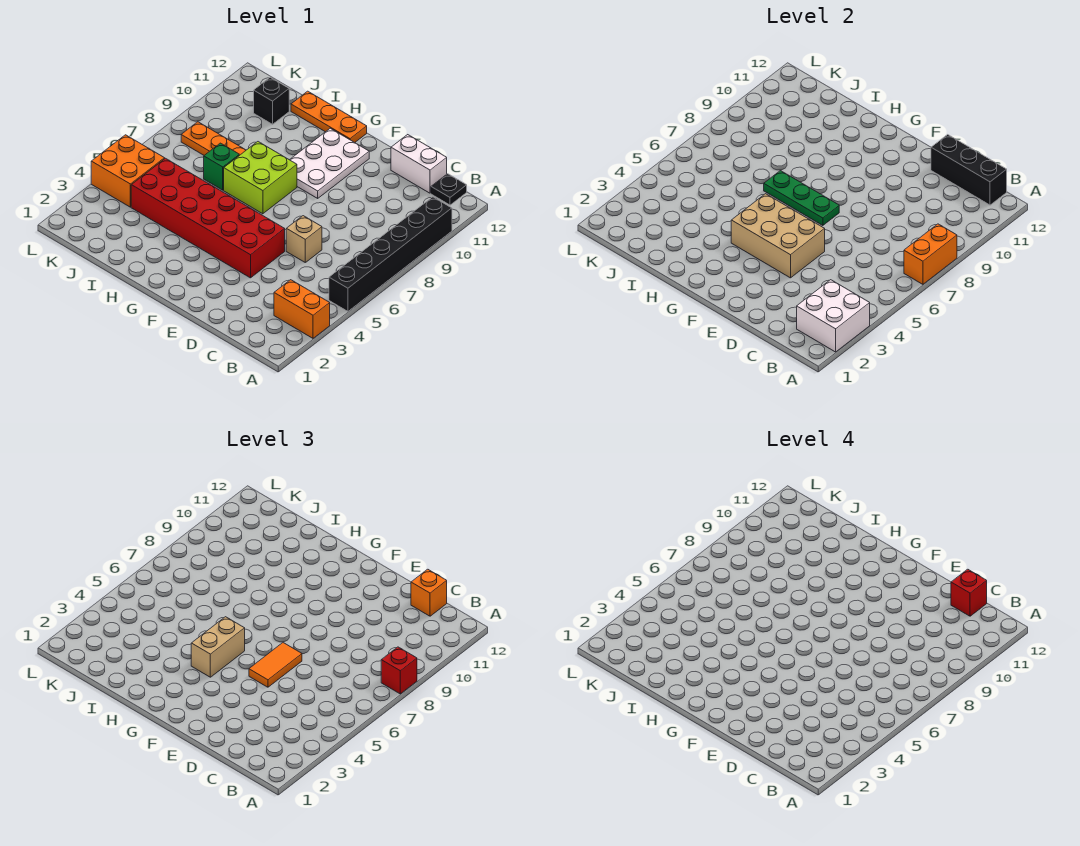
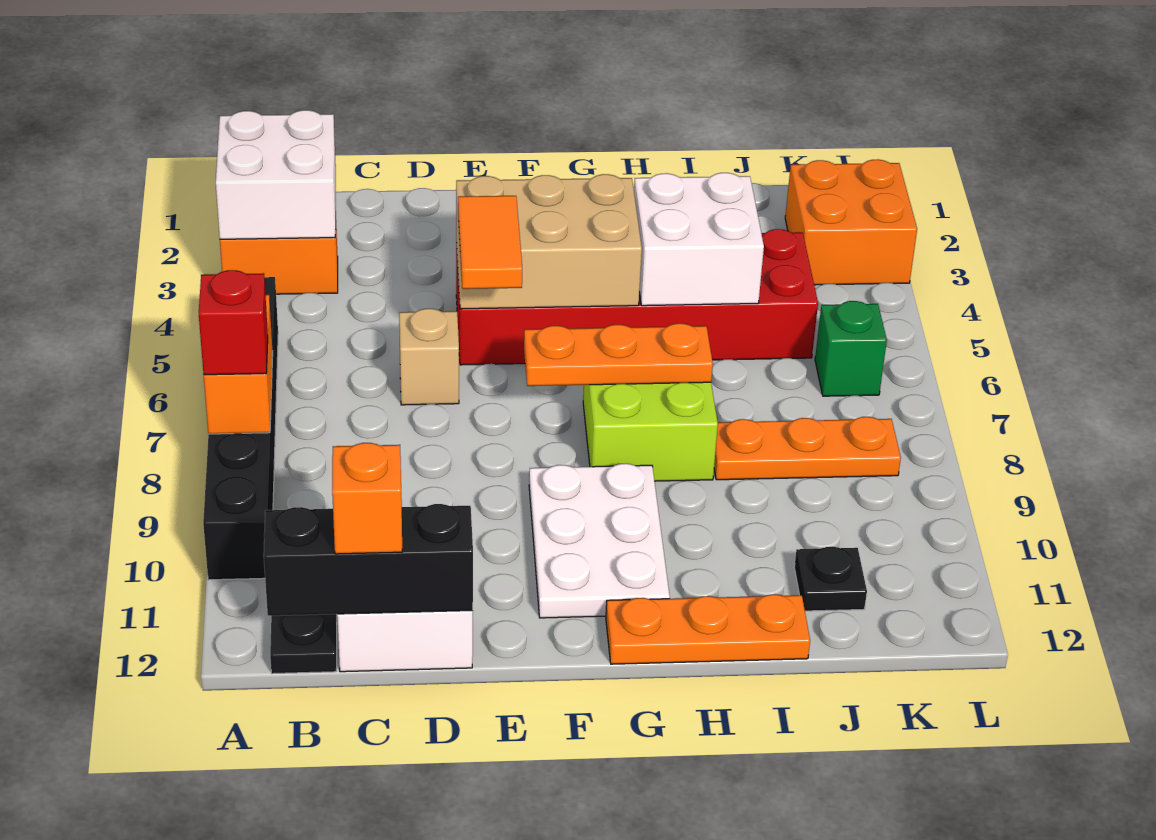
red 1x1 brick [951,569,987,616] -> none
green 1x3 plate [764,171,839,226] -> orange 1x3 plate [524,323,713,386]
tan 1x2 brick [191,617,245,677] -> none
none -> white 2x2 brick [634,173,764,306]
green 1x1 brick [204,143,239,190] -> green 1x1 brick moved to [815,301,887,396]
black 1x1 brick [254,77,289,124] -> black 1x1 plate [794,547,867,611]
orange 2x2 brick [91,135,165,207] -> orange 2x2 brick moved to [785,159,917,285]

